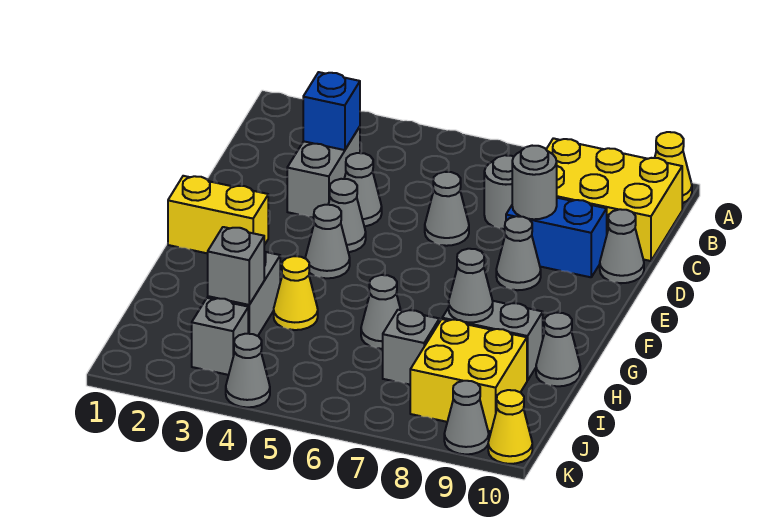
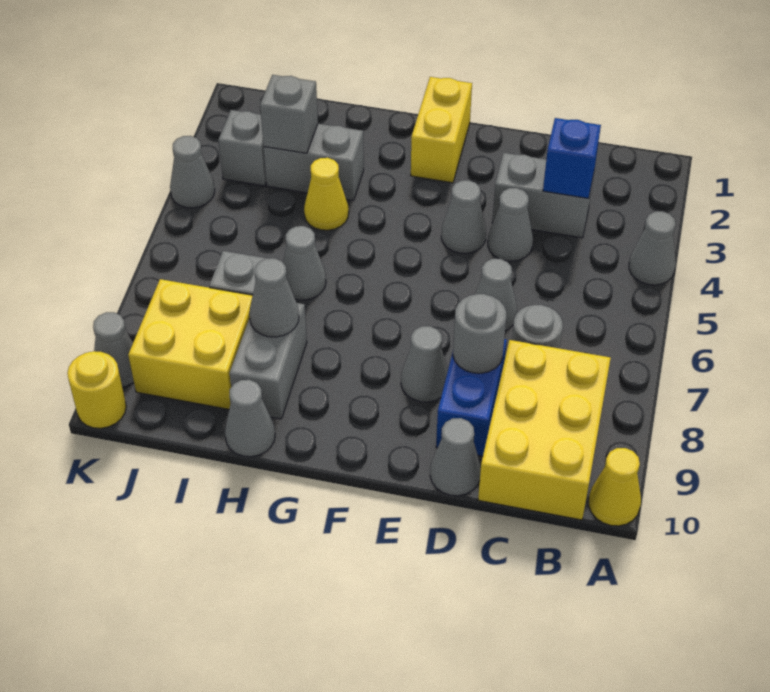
grey 1x1 cone [305,205,350,278] -> grey 1x1 cone moved to [629,211,676,285]
yellow 1x1 cone [488,390,532,464] -> yellow 1x1 round brick [67,351,126,428]

